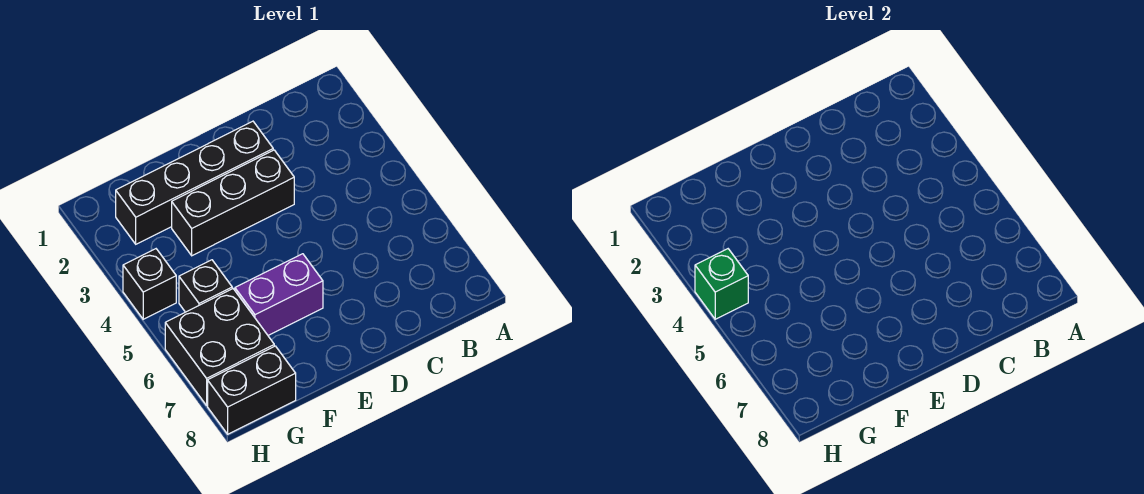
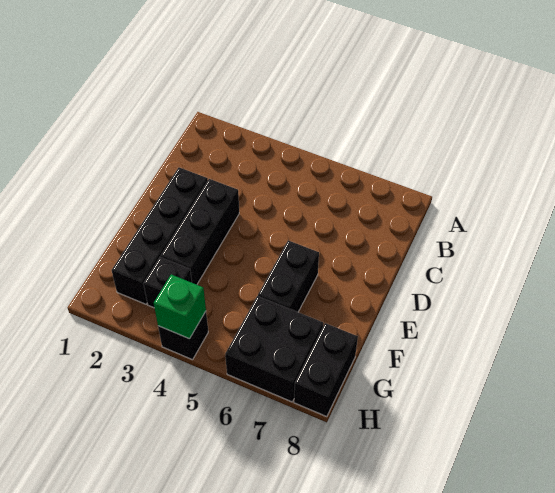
purple 1x2 brick [235,254,323,335] -> black 1x2 brick [258,240,319,312]
black 1x1 brick [179,260,232,312] -> black 1x1 brick moved to [143,257,192,308]

